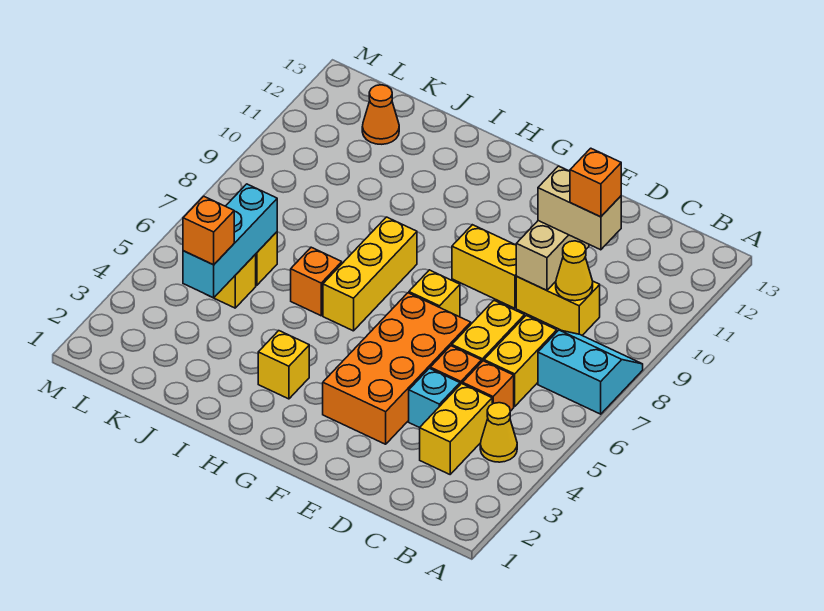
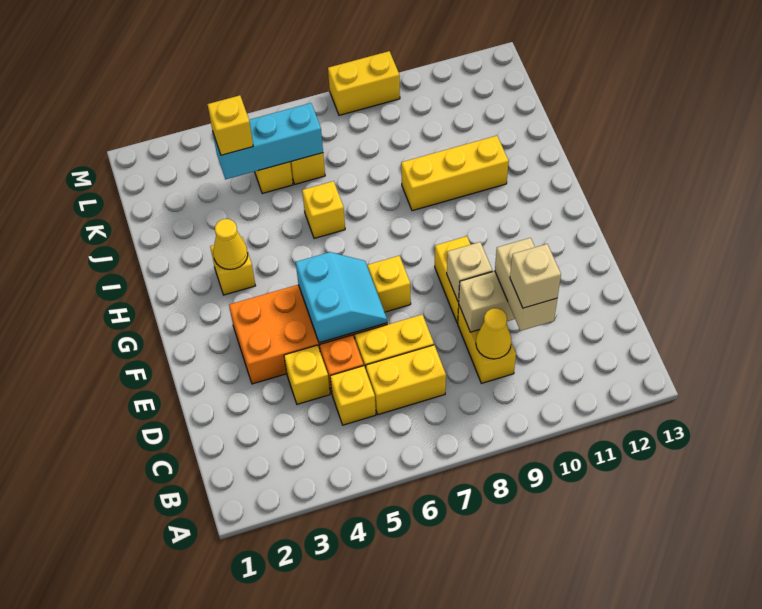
cyan 2x2 slope [538,330,643,414] -> cyan 2x2 slope moved to [296,252,387,343]
yellow 1x1 cone [480,403,517,462] -> yellow 1x1 cone moved to [213,219,248,269]
yellow 1x2 brick [420,384,492,474] -> yellow 1x2 brick moved to [328,51,400,115]
orange 1x1 brick [463,361,514,411] -> yellow 1x1 brick [330,366,376,425]
orange 1x1 brick [570,148,621,217] -> tan 1x1 brick [510,244,561,308]
cyan 1x1 brick [409,368,460,428] -> yellow 1x1 brick [284,345,330,404]
none -> tan 1x1 brick [447,242,492,302]
yellow 1x3 brick [323,217,417,331] -> yellow 1x3 brick moved to [401,136,509,211]
orange 1x1 brick [291,247,342,316] -> yellow 1x1 brick [302,181,345,238]
orange 1x1 brick [183,196,234,265] -> yellow 1x1 brick [207,95,253,155]
orange 1x1 cone [362,85,399,144] -> none

